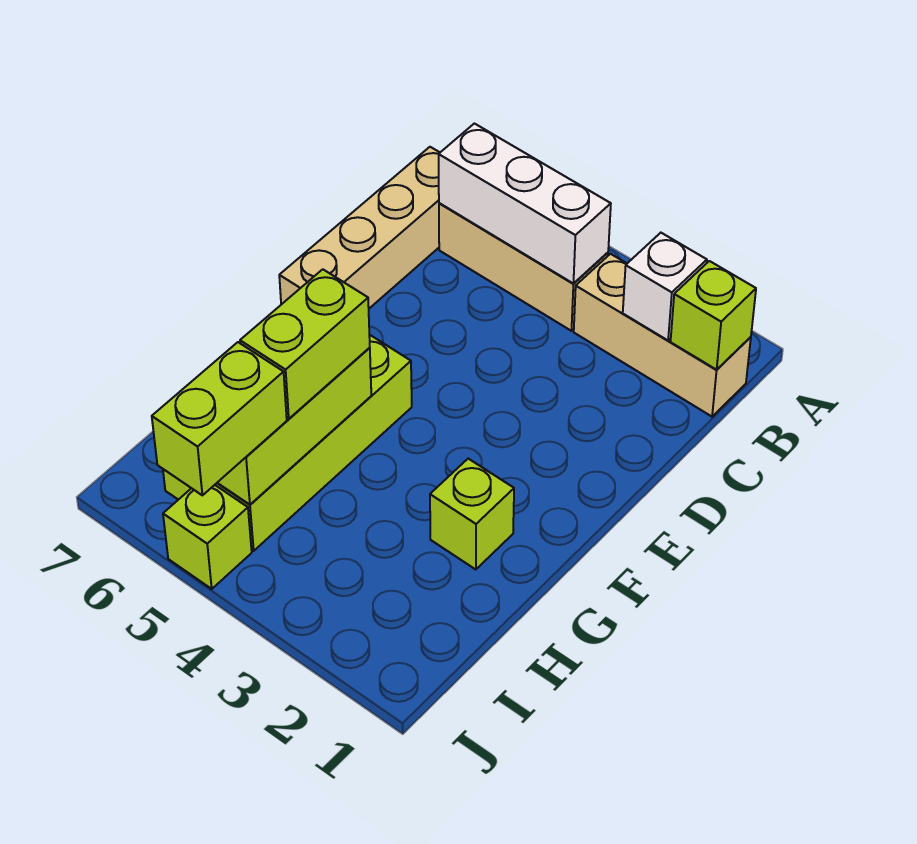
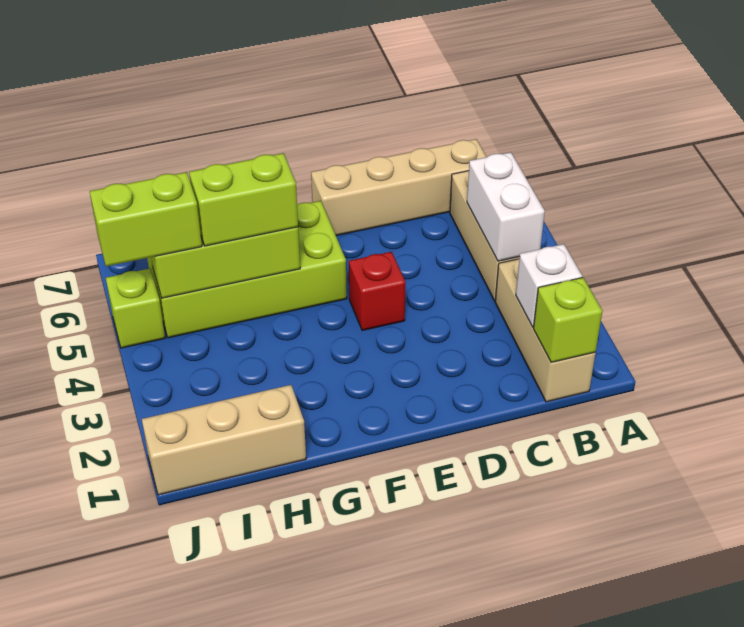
white 1x3 brick [439,124,611,283] -> white 1x2 brick [467,152,545,261]
none -> red 1x1 brick [349,252,406,331]
lime 1x1 brick [430,459,514,570] -> none
none -> tan 1x3 brick [142,385,306,495]

